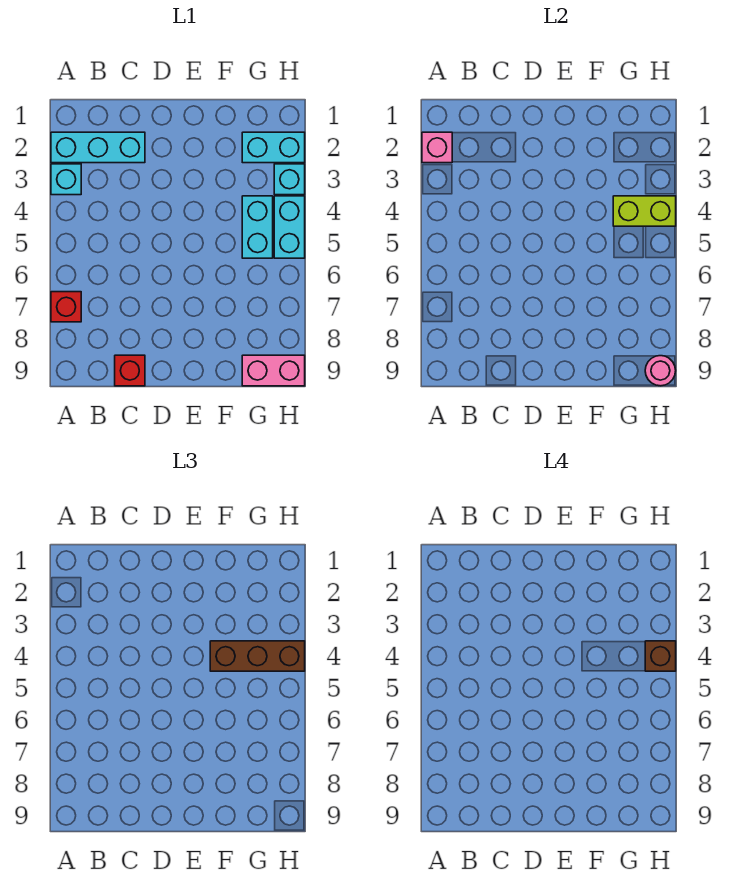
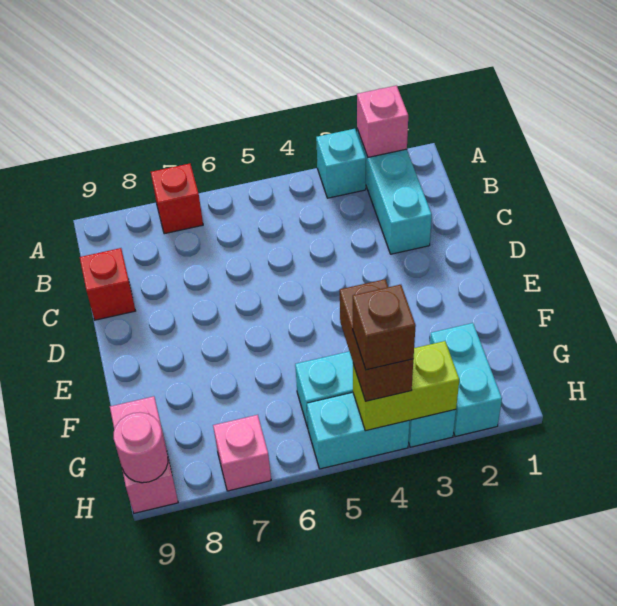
brown 1x3 brick [210,641,305,671] -> brown 1x2 brick [340,279,413,401]
lime 1x2 brick [613,196,676,226] -> lime 1x2 brick turned to [353,341,459,431]
none -> pink 1x1 brick [213,415,271,491]

